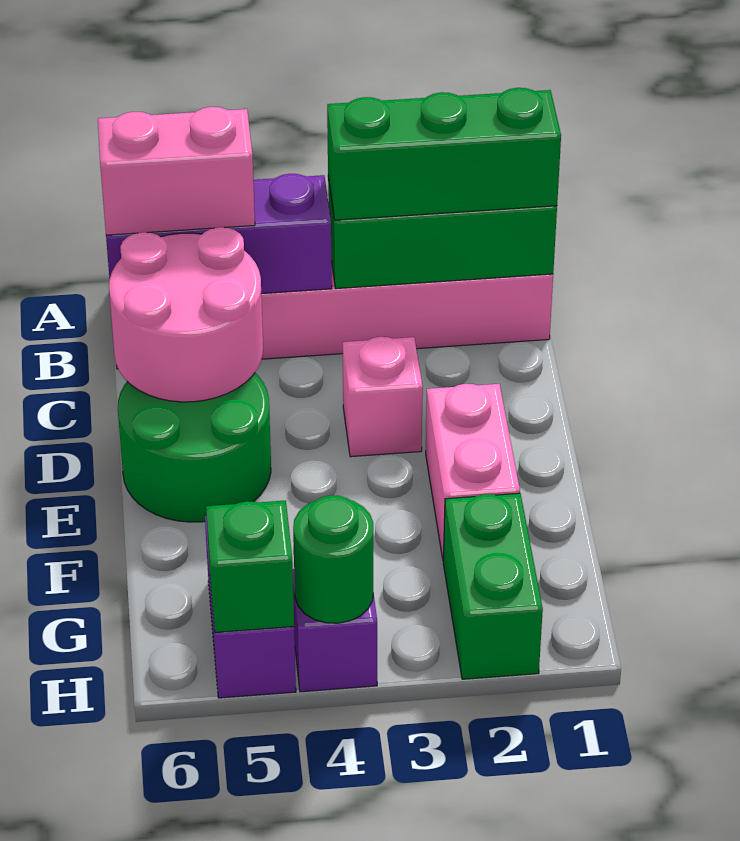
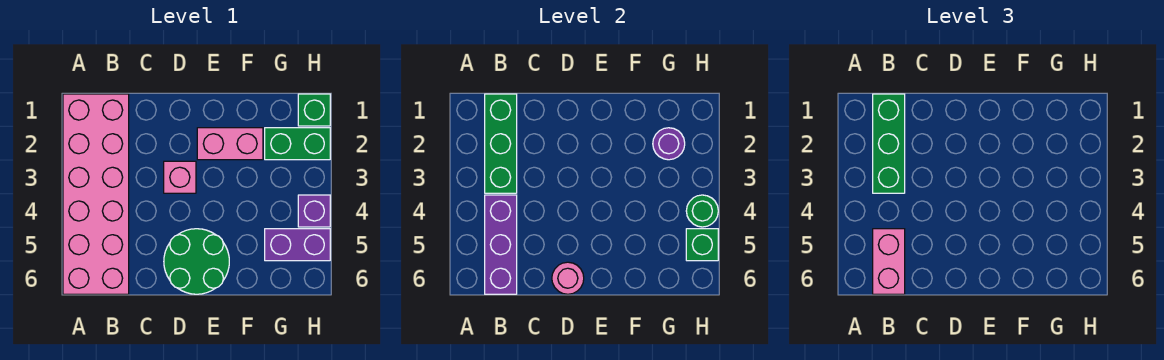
pink 2x2 round brick [109,227,263,402] -> pink 1x1 round brick [552,262,584,294]
none -> purple 1x1 round brick [653,128,685,160]
none -> green 1x1 brick [298,94,330,126]

